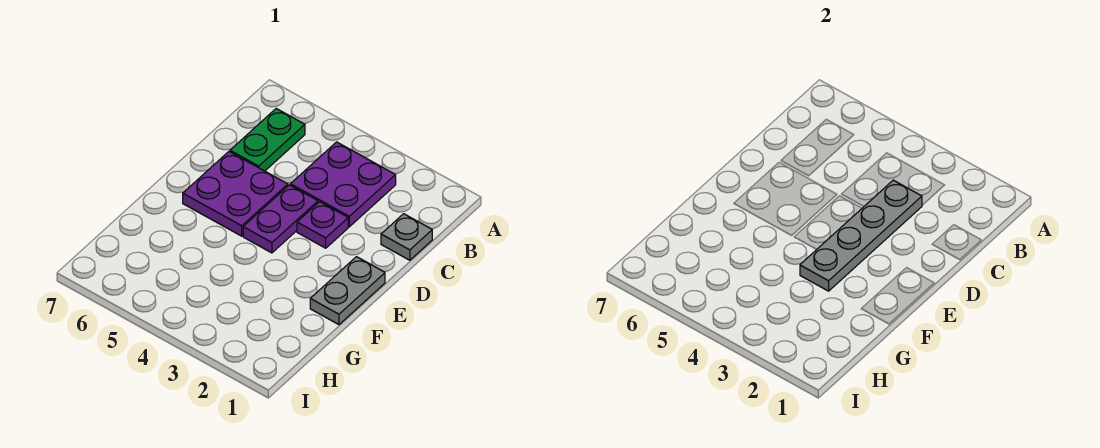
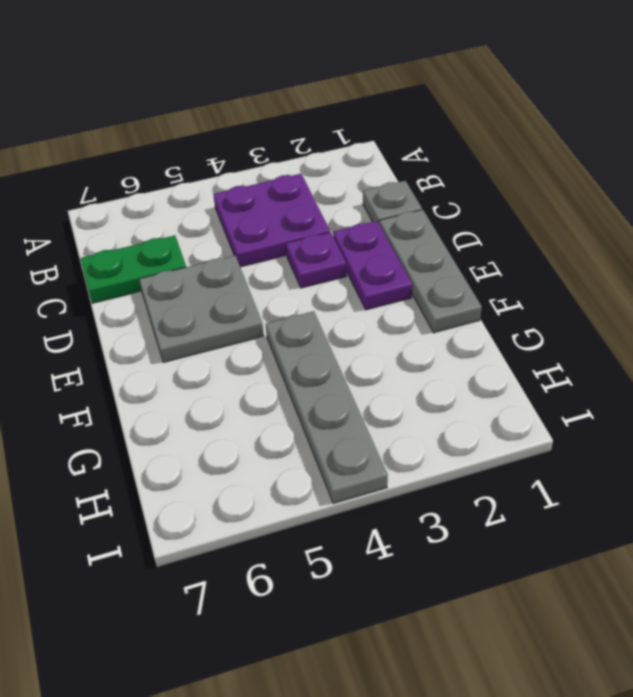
green 1x2 plate [230,109,305,171] -> green 1x2 plate turned to [80,235,186,303]
grey 1x4 plate [800,180,922,291] -> grey 1x4 plate moved to [266,311,388,504]
purple 1x2 plate [243,185,318,253] -> purple 1x2 plate moved to [333,221,412,310]
purple 2x2 plate [183,152,288,236] -> grey 2x2 plate [139,256,264,362]
grey 1x2 plate [310,257,385,325] -> grey 1x3 plate [379,210,482,333]

